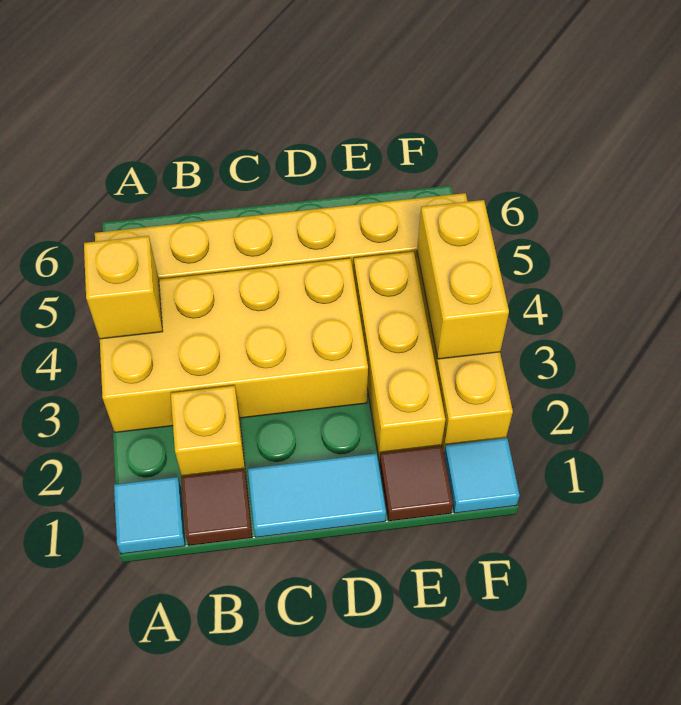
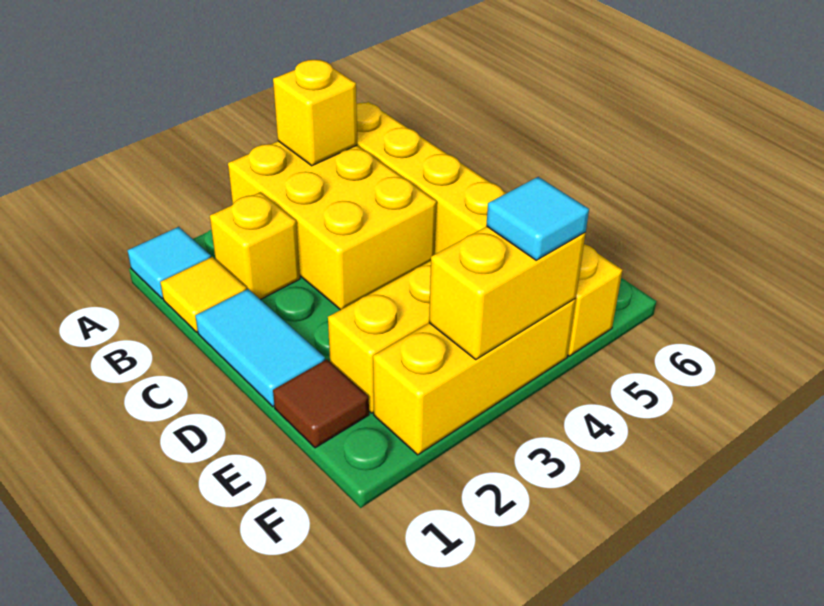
yellow 2x4 brick [100,258,368,433] -> yellow 2x3 brick [228,141,437,310]
brown 1x1 tile [181,469,252,546] -> yellow 1x1 tile [160,257,247,332]
cyan 1x1 tile [444,438,520,513] -> cyan 1x1 tile moved to [486,177,589,260]

